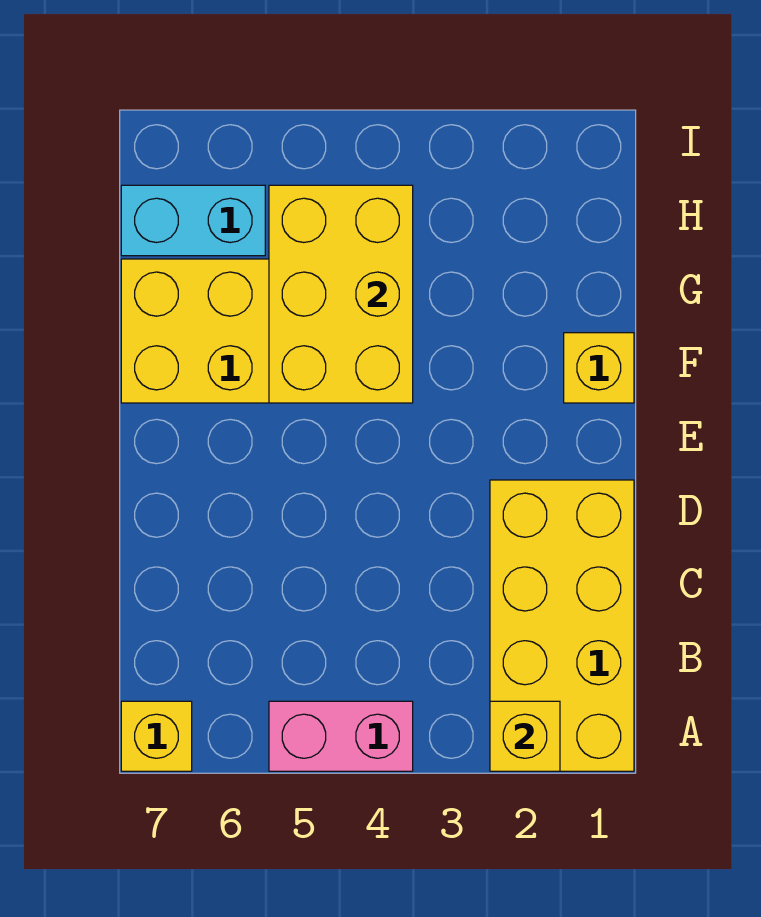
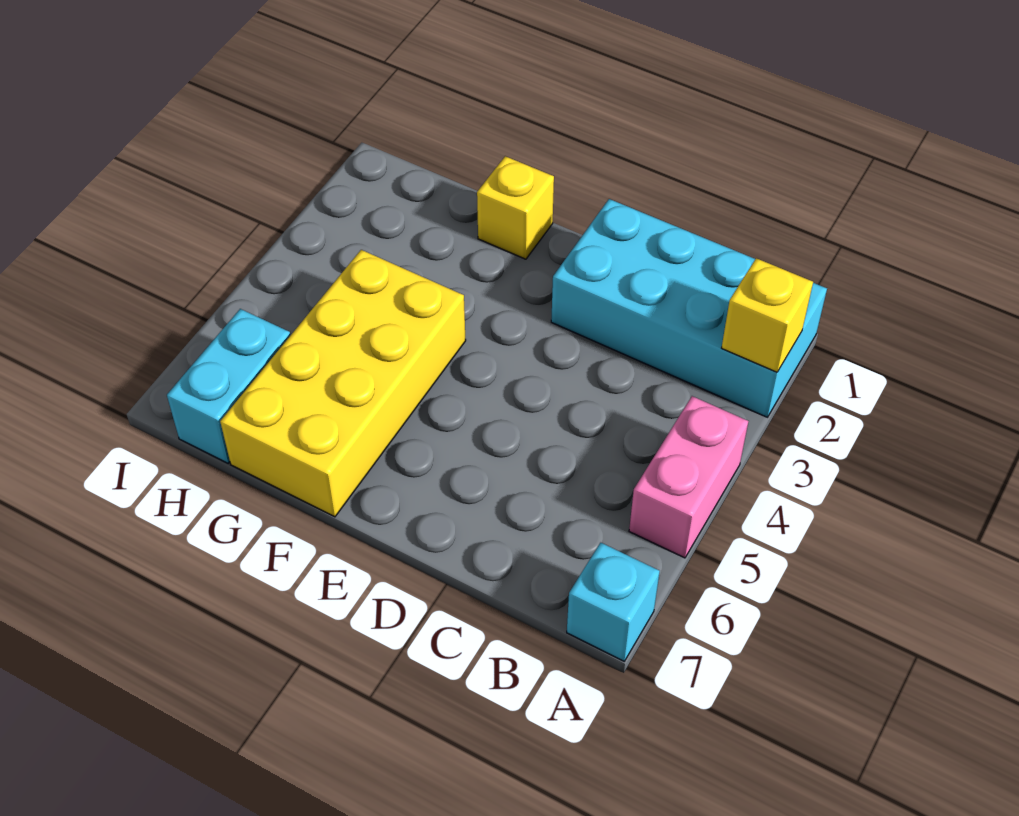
yellow 2x4 brick [490,480,634,771] -> cyan 2x4 brick [551,199,827,417]
yellow 1x1 brick [121,701,192,771] -> cyan 1x1 brick [567,543,660,661]
yellow 2x3 brick [269,185,413,403] -> none

